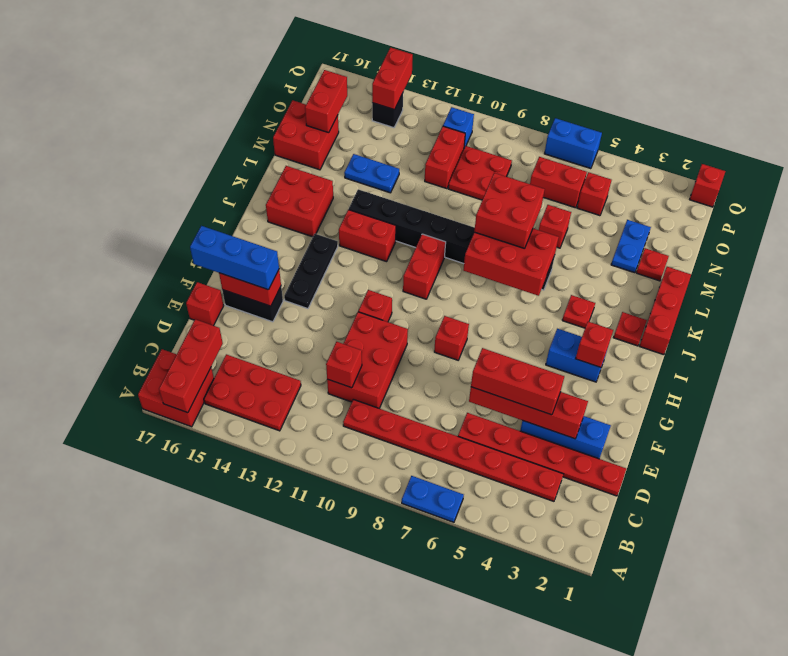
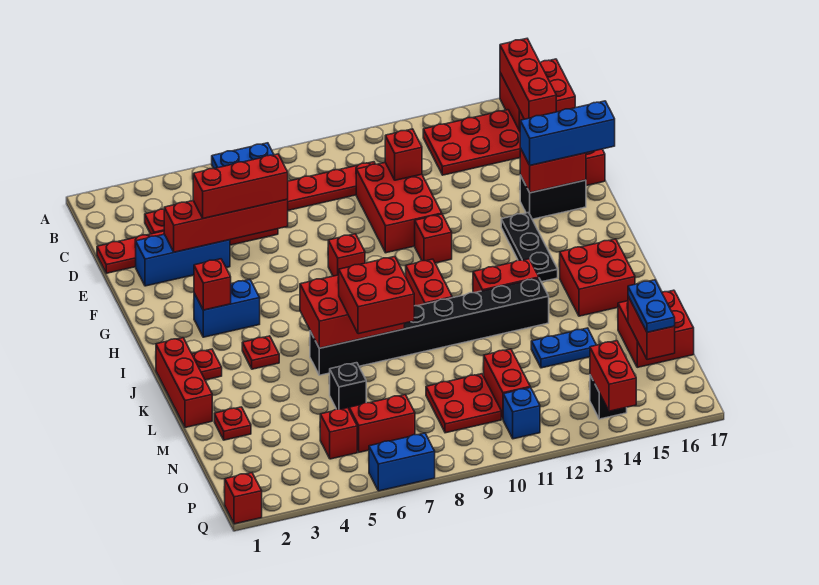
blue 1x2 plate [611,220,651,273] -> blue 1x2 plate moved to [628,280,675,332]
red 1x1 brick [539,205,571,248] -> black 1x1 brick [329,363,366,409]

